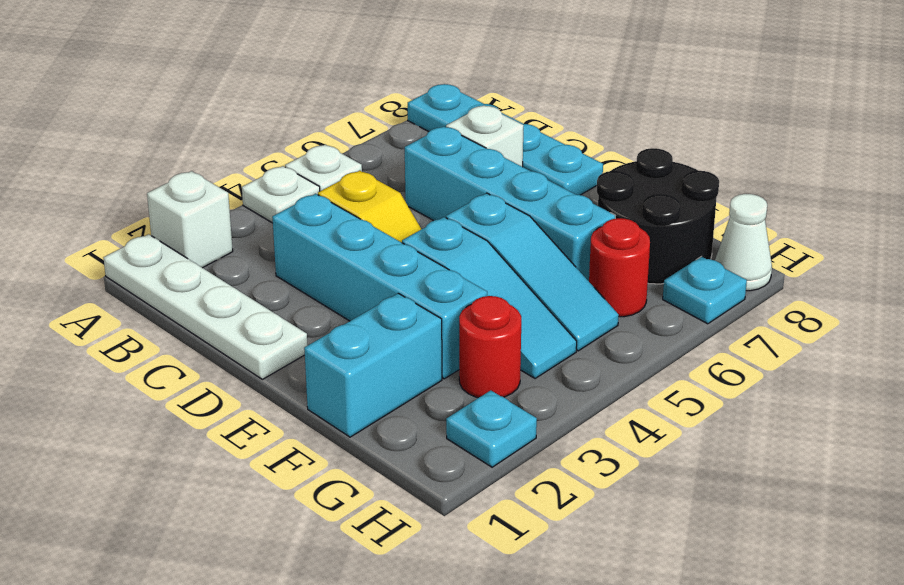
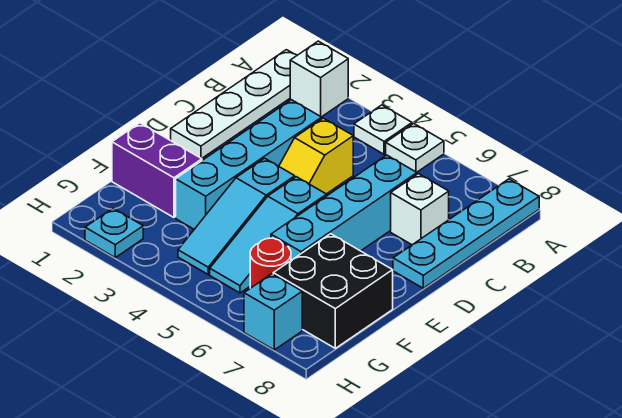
cyan 1x2 brick [304,293,442,437] -> purple 1x2 brick [112,123,202,217]
black 2x2 round brick [597,148,719,284] -> black 2x2 brick [273,234,393,348]
red 1x1 round brick [459,296,521,398] -> none
cyan 1x1 plate [663,257,747,324] -> cyan 1x1 brick [244,274,302,350]
white 1x1 cone [715,194,772,291] -> none

